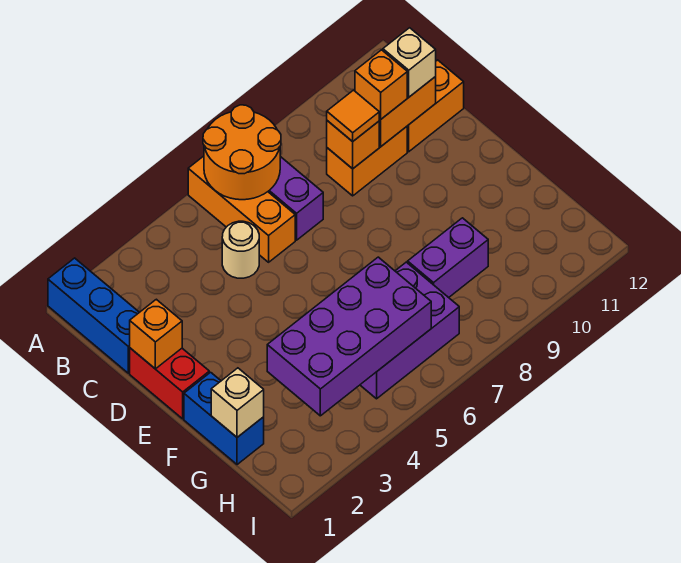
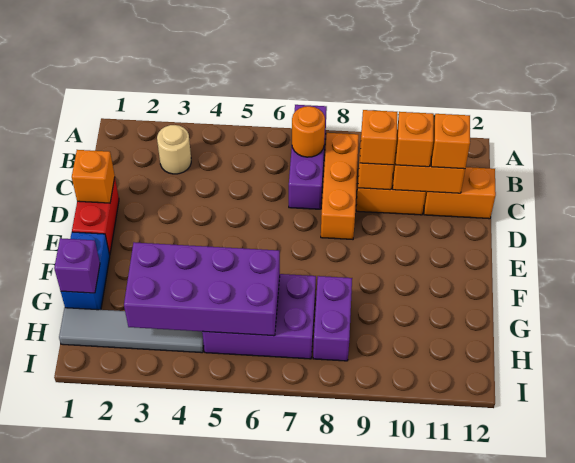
blue 1x3 brick [48,258,139,373] -> none
orange 1x3 brick [188,156,295,262] -> orange 1x3 brick moved to [321,133,359,239]
orange 2x2 round brick [203,105,281,200] -> orange 1x1 round brick [292,106,325,157]
tan 1x1 round brick [222,221,259,278] -> tan 1x1 round brick moved to [157,125,191,174]
orange 1x1 tile [327,90,379,142] -> orange 1x1 brick [360,110,397,165]
tan 1x1 brick [383,28,436,97] -> orange 1x1 brick [431,114,470,169]
tan 1x1 brick [211,368,264,437] -> purple 1x1 brick [54,238,100,293]
purple 1x2 brick [408,218,488,298] -> purple 1x2 brick turned to [313,276,352,361]
none -> grey 1x4 tile [59,308,204,353]

